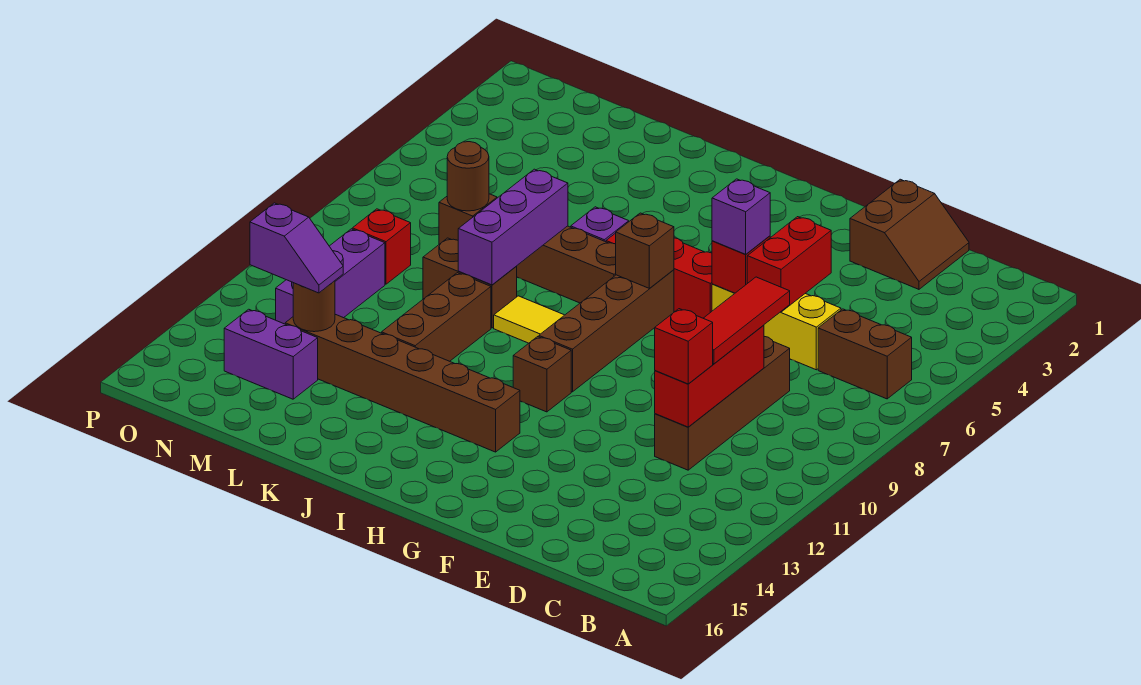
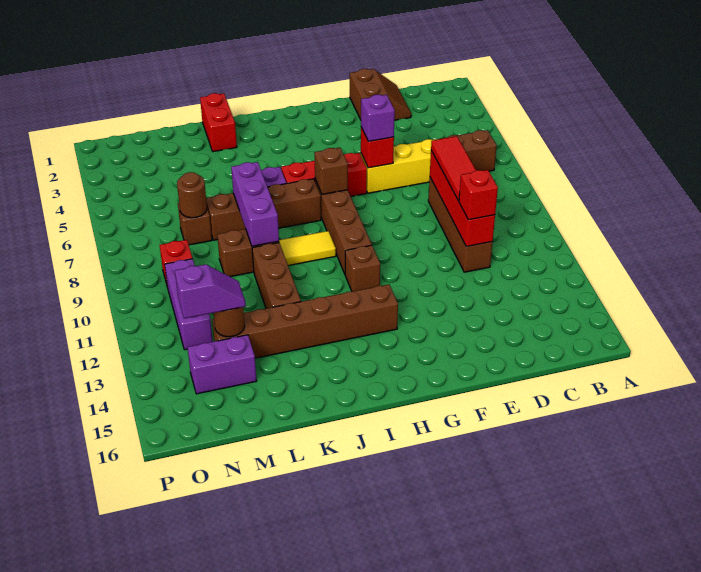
red 1x3 brick [655,325,764,427] -> red 1x4 brick [430,151,495,247]
red 1x2 brick [747,217,831,312] -> red 1x2 brick moved to [200,93,237,152]

